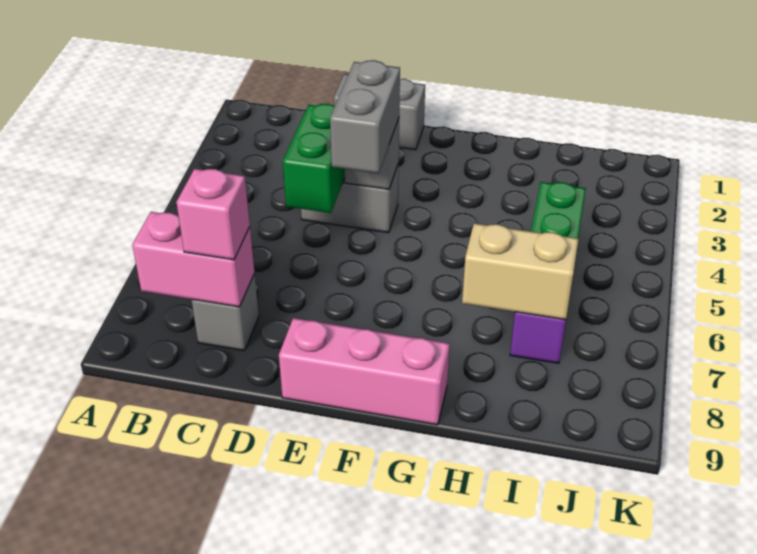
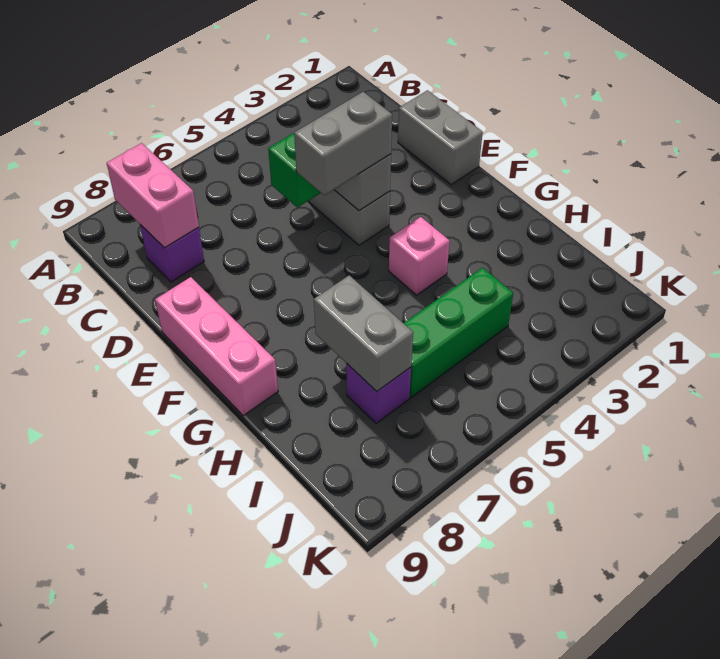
grey 1x1 brick [192,274,259,351] -> purple 1x1 brick [140,225,204,282]
pink 1x1 brick [176,169,250,260] -> pink 1x1 brick moved to [389,217,450,295]
tan 1x2 brick [462,223,579,320] -> grey 1x2 brick [314,275,413,391]

